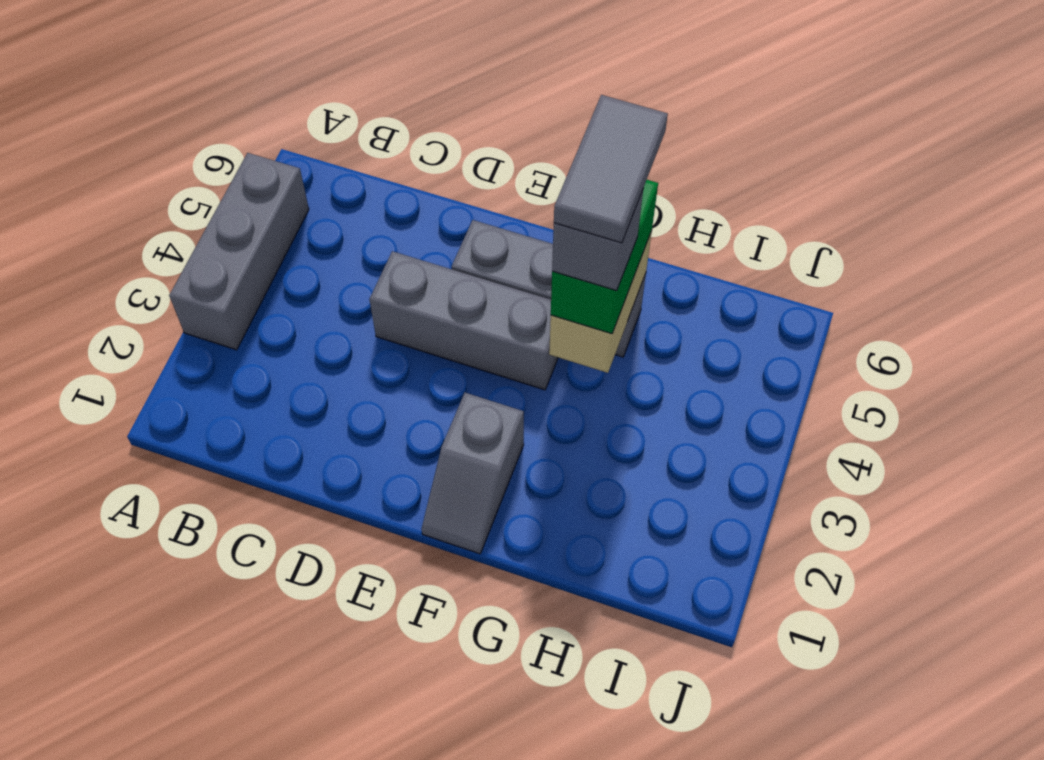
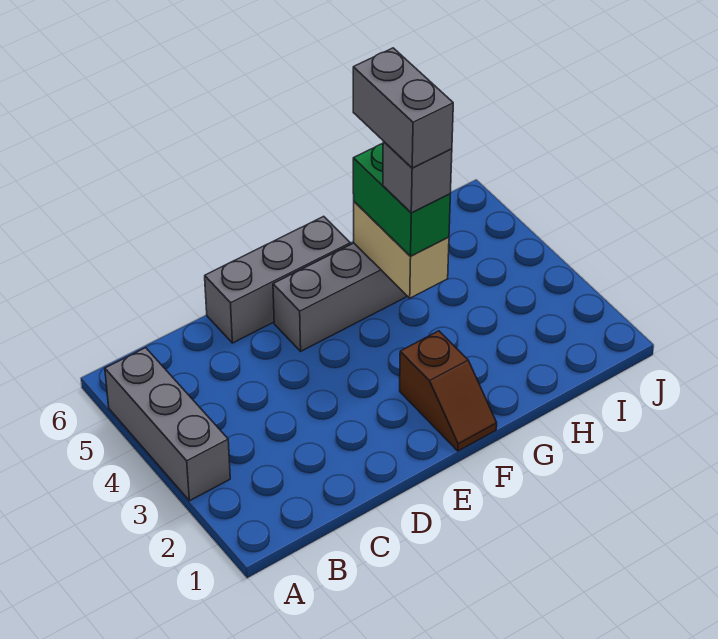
grey 1x3 brick [369,251,558,390] -> grey 1x3 brick moved to [205,216,350,343]
grey 1x2 slope [422,393,524,554] -> brown 1x2 slope [400,331,497,451]
grey 1x2 tile [554,95,668,243] -> grey 1x2 brick [353,48,453,168]

